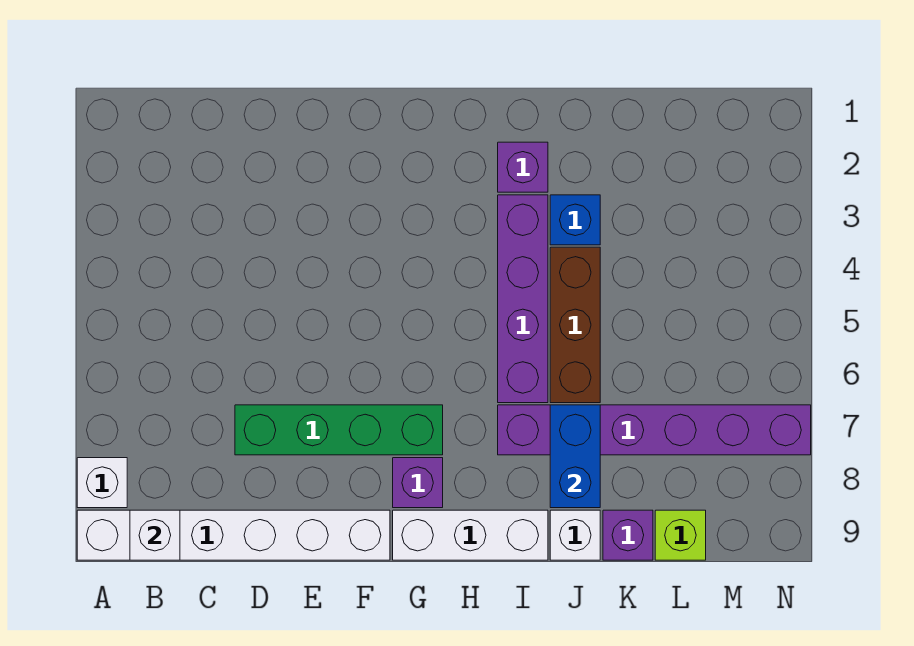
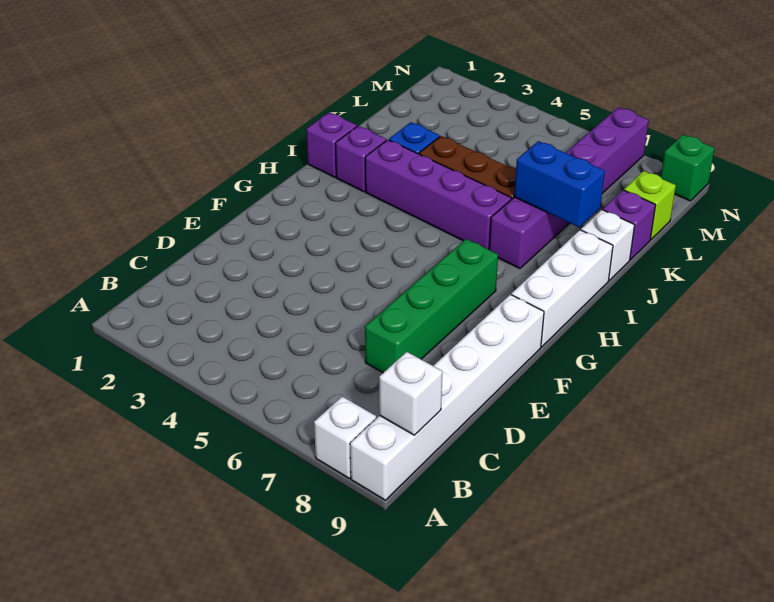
purple 1x1 brick [393,458,443,508] -> purple 1x1 brick moved to [306,112,357,177]
none -> green 1x1 brick [661,135,715,201]

